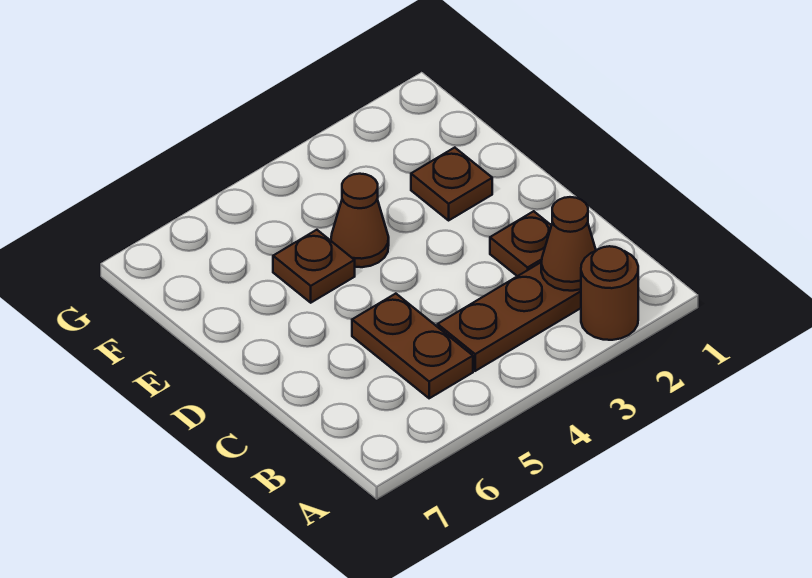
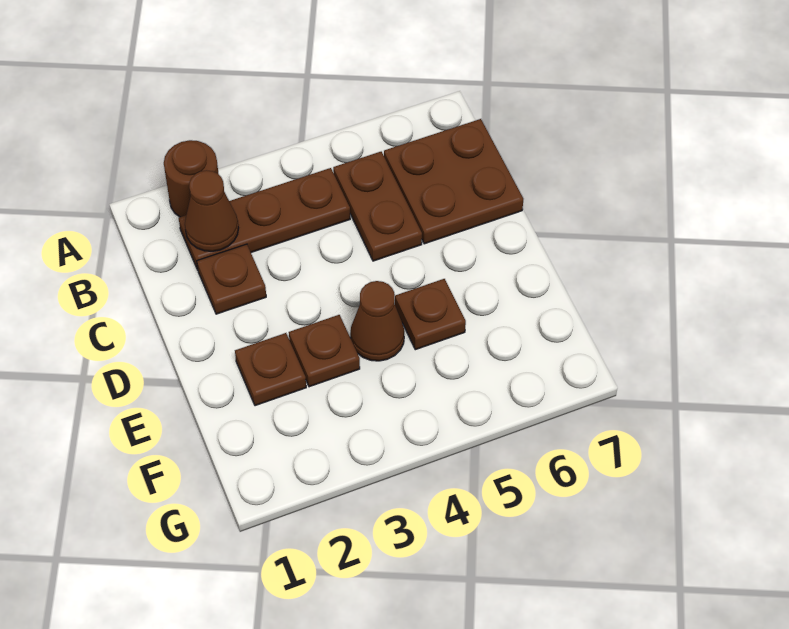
none -> brown 2x2 plate [384,119,523,244]
none -> brown 1x1 plate [289,315,360,387]

